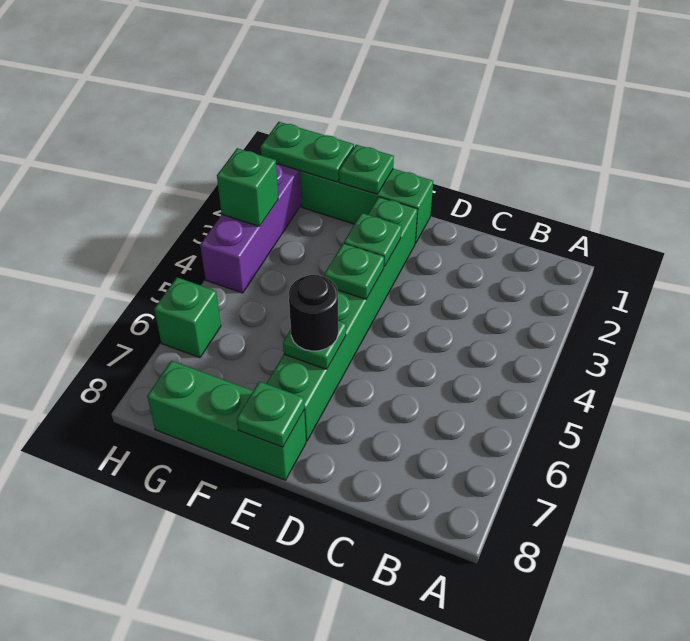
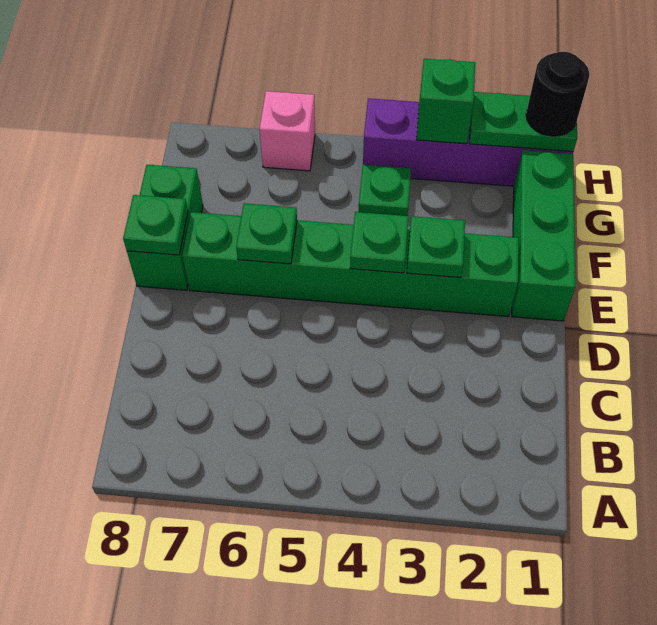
black 1x1 round brick [289,275,338,351] -> black 1x1 round brick moved to [526,52,590,136]
green 1x3 brick [147,361,306,480] -> green 1x2 brick [127,165,203,290]
green 1x1 plate [339,145,394,194] -> green 1x1 plate moved to [358,165,411,216]
green 1x2 plate [261,122,354,182] -> green 1x2 plate turned to [469,92,577,152]
green 1x1 brick [154,278,221,358] -> pink 1x1 brick [260,91,315,171]

